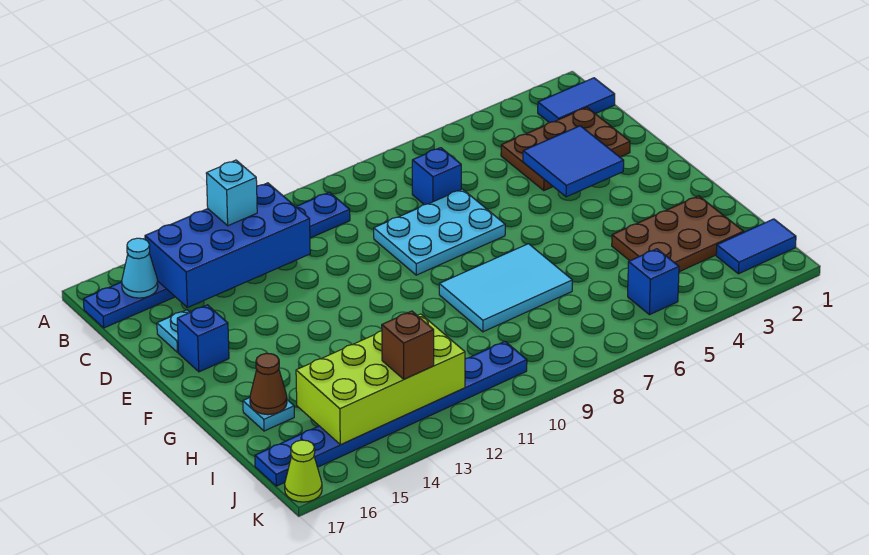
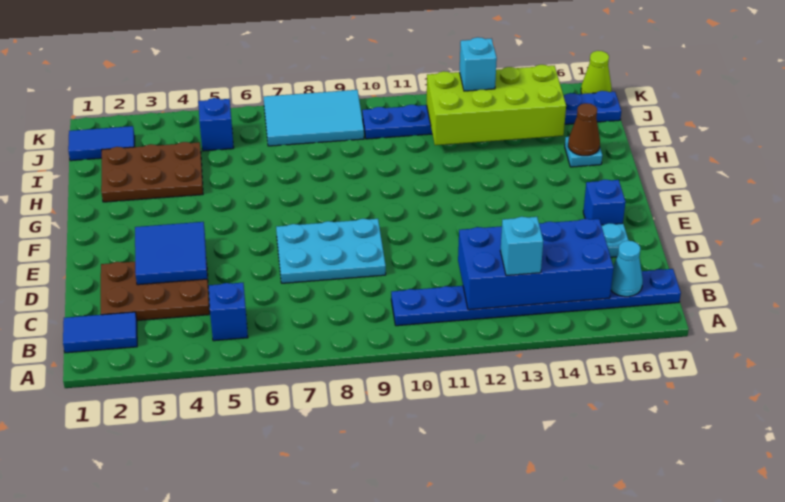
blue 1x1 brick [412,148,461,205] -> blue 1x1 brick moved to [209,283,248,341]
cyan 2x3 tile [439,244,572,332] -> cyan 2x3 tile moved to [264,90,364,146]
brown 1x1 brick [382,311,434,379] -> cyan 1x1 brick [460,37,497,91]

